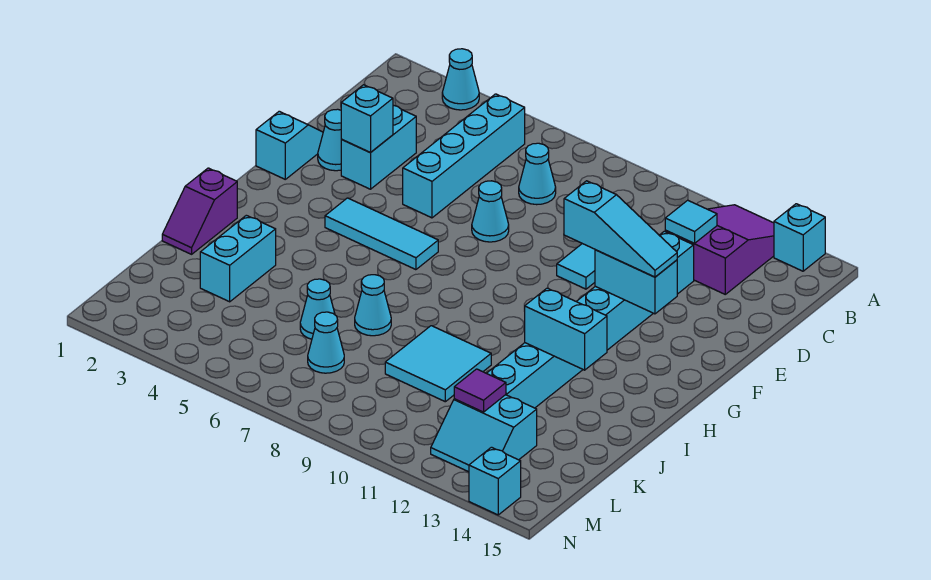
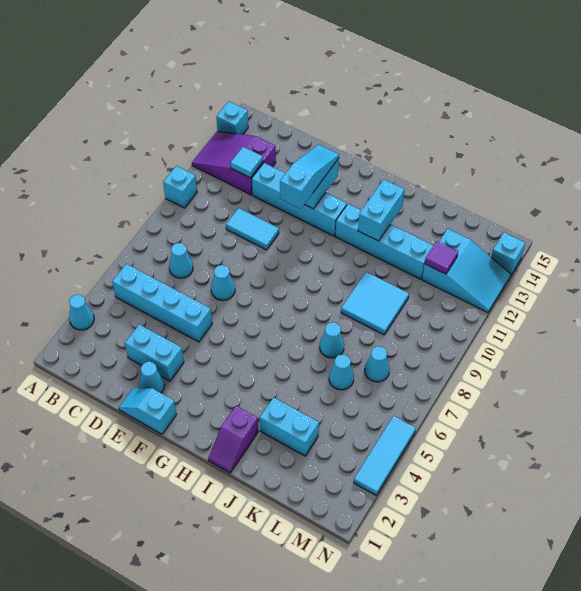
cyan 1x1 brick [341,85,393,153] -> cyan 1x1 brick moved to [163,166,197,208]
cyan 1x3 tile [325,198,438,270] -> cyan 1x3 tile moved to [354,416,416,495]
purple 1x2 slope [162,168,237,254] -> purple 1x2 slope turned to [208,406,259,473]
cyan 2x2 slope [431,395,537,472] -> cyan 2x3 slope [422,229,511,313]

